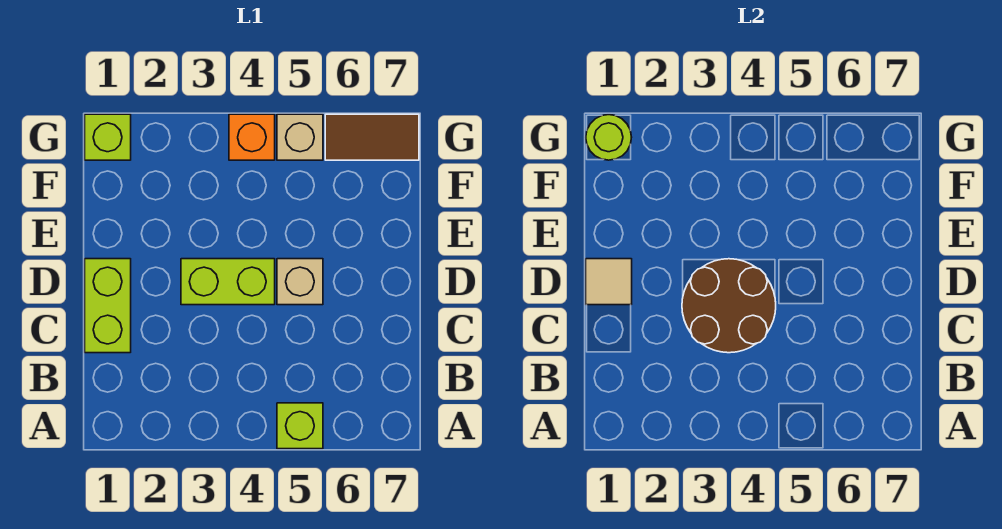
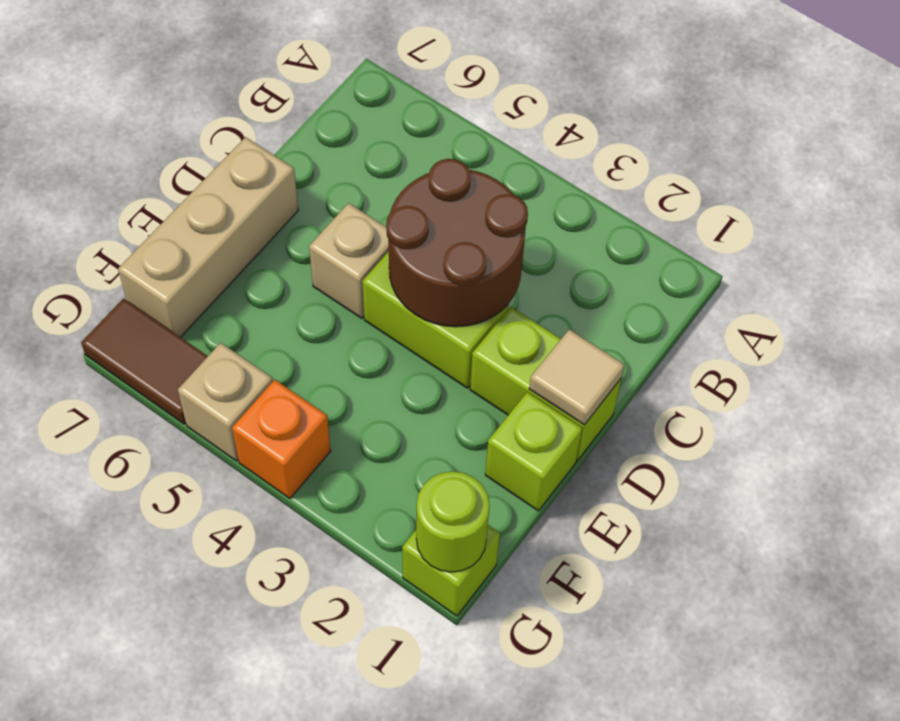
lime 1x1 brick [277,403,323,449] -> lime 1x1 brick moved to [485,392,582,511]
lime 1x2 brick [85,259,131,353] -> lime 1x2 brick turned to [470,307,621,461]
none -> tan 1x3 brick [118,137,298,337]

